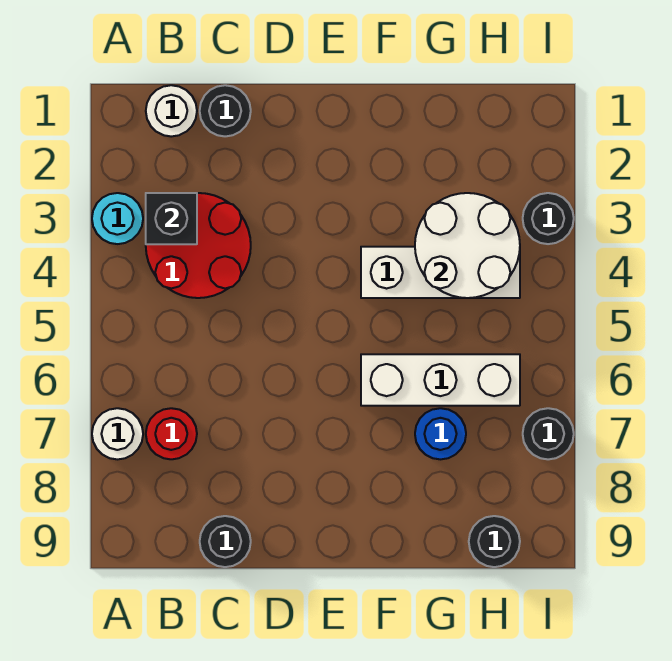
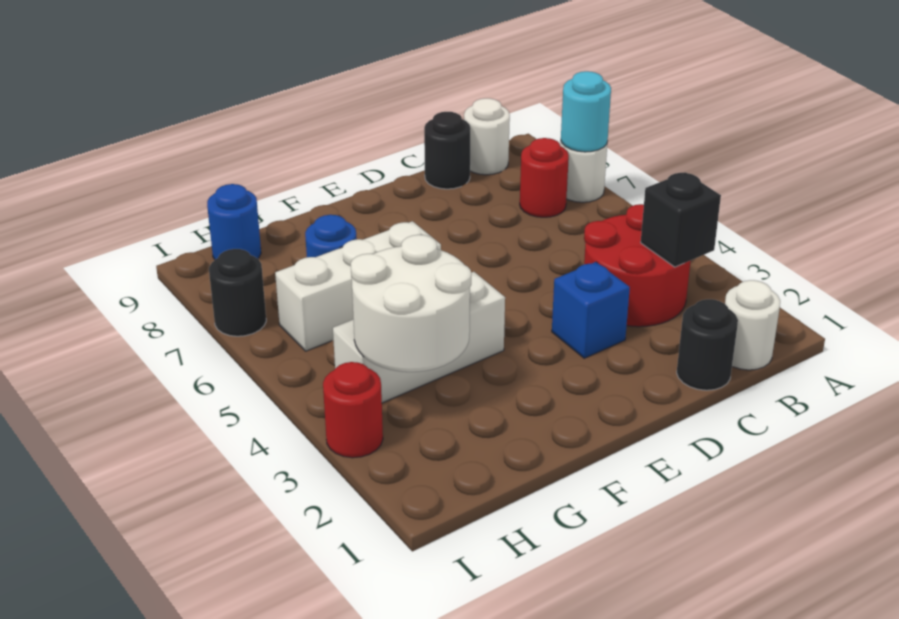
cyan 1x1 round brick [92,193,143,244] -> cyan 1x1 round brick moved to [561,71,611,152]
none -> white 1x1 round brick [464,98,510,175]
none -> blue 1x1 brick [552,262,630,358]
black 1x1 round brick [469,516,520,567] -> blue 1x1 round brick [207,184,261,260]
black 1x1 round brick [523,193,574,244] -> red 1x1 round brick [323,362,383,458]

